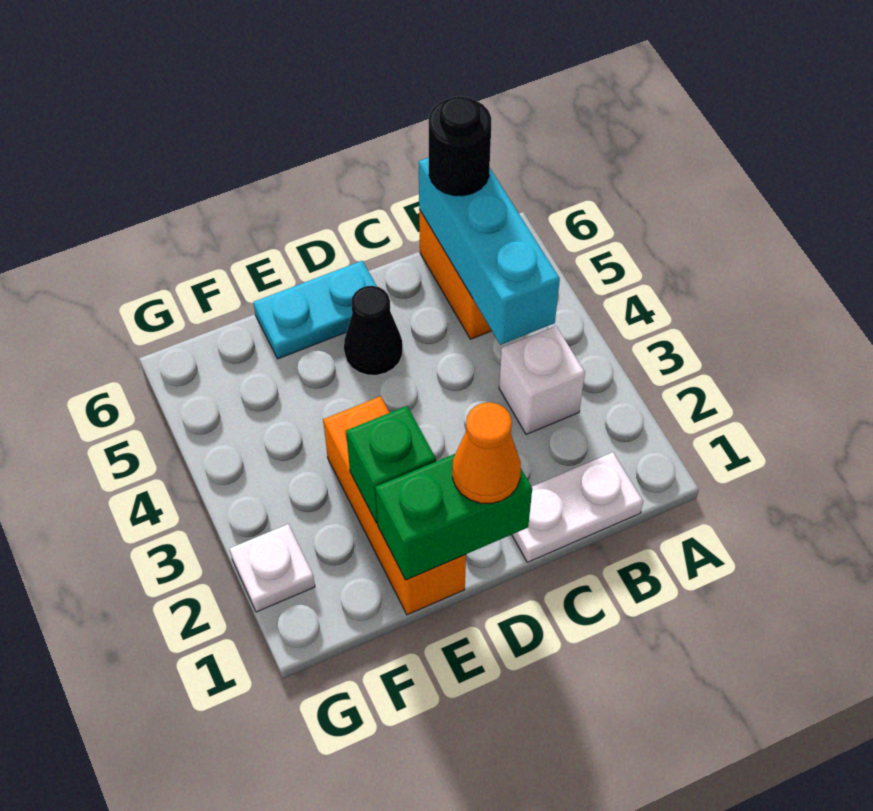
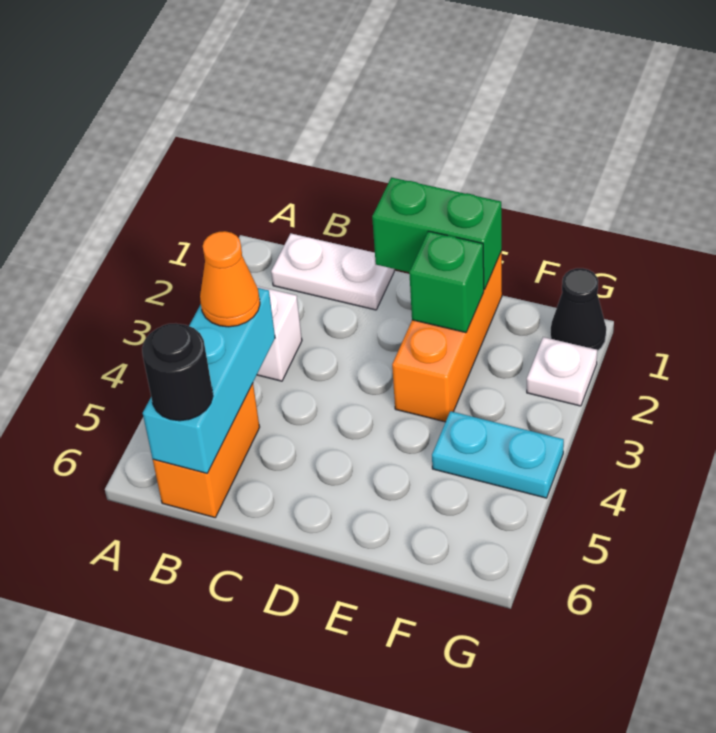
orange 1x1 cone [452,402,521,504] -> orange 1x1 cone moved to [200,231,260,327]
black 1x1 cone [344,286,403,375] -> black 1x1 cone moved to [550,268,606,351]
cyan 1x2 plate [253,261,377,359] -> cyan 1x2 plate moved to [432,411,564,498]

